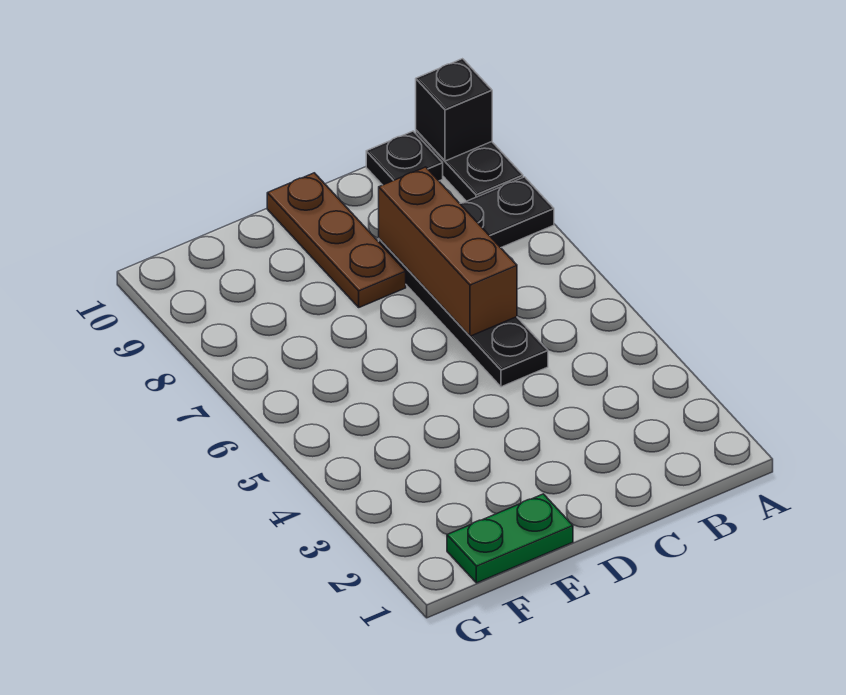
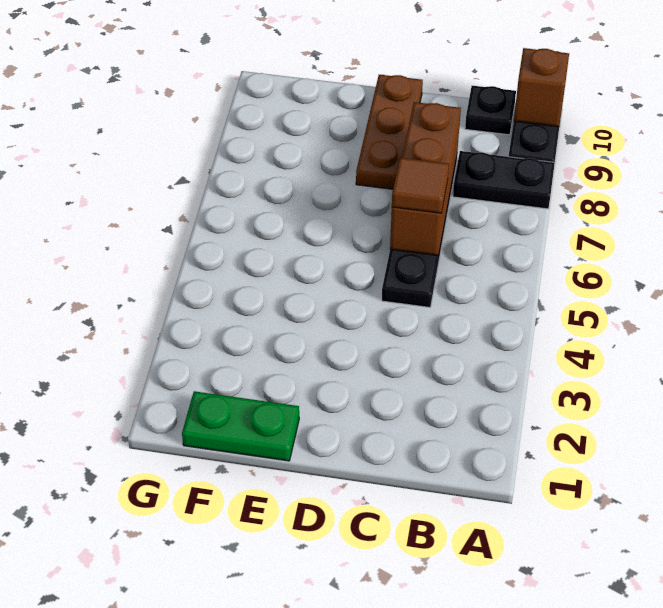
black 1x1 brick [416,59,492,161] -> brown 1x1 brick [514,48,569,127]
none -> brown 1x1 tile [392,158,449,213]

